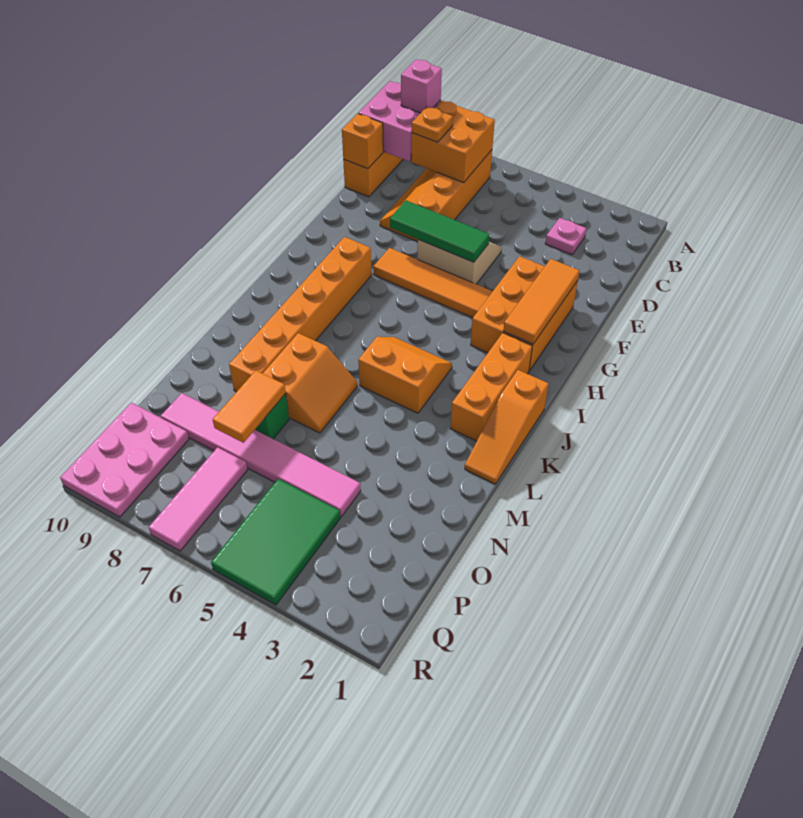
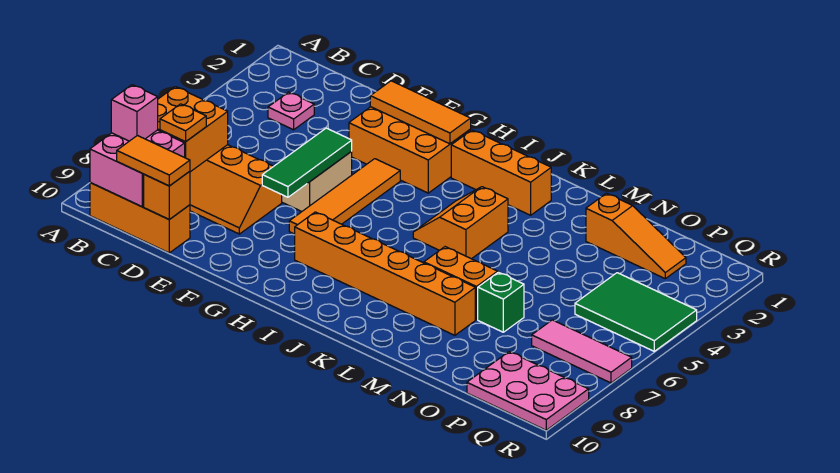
orange 1x3 slope [465,370,549,484] -> orange 1x3 slope moved to [586,193,686,279]
orange 1x2 tile [213,371,286,443] -> orange 1x2 tile moved to [117,136,190,186]
pink 1x6 tile [161,393,361,517] -> none

